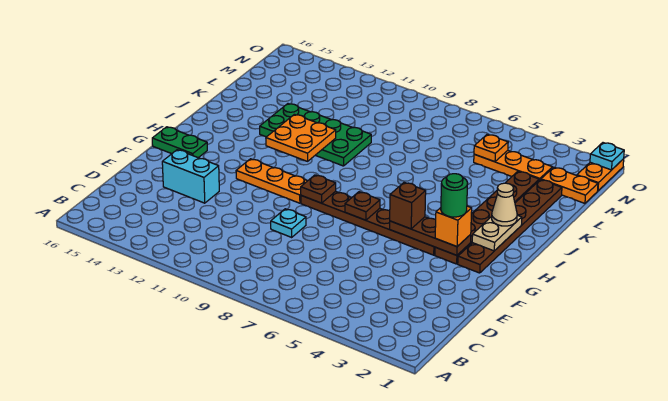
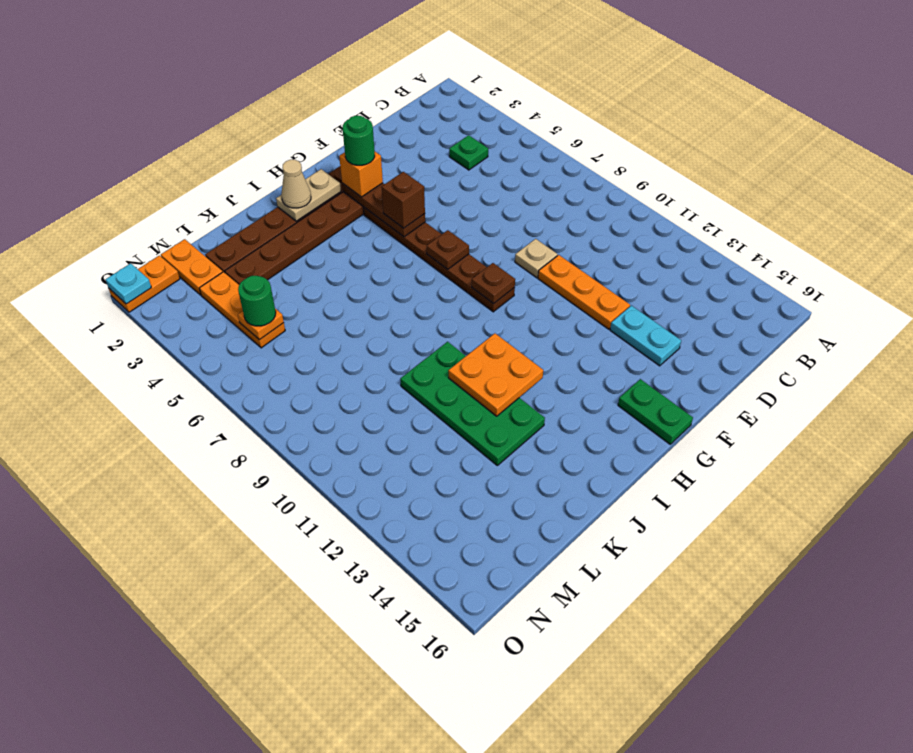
none -> green 1x1 plate [449,135,488,170]
cyan 1x1 plate [271,209,306,237] -> tan 1x1 plate [515,239,558,278]
cyan 1x2 brick [162,150,219,203] -> cyan 1x2 plate [610,306,681,366]
orange 1x3 plate [236,159,307,203] -> orange 1x3 plate moved to [538,255,630,329]
none -> green 1x1 round brick [238,276,276,326]

